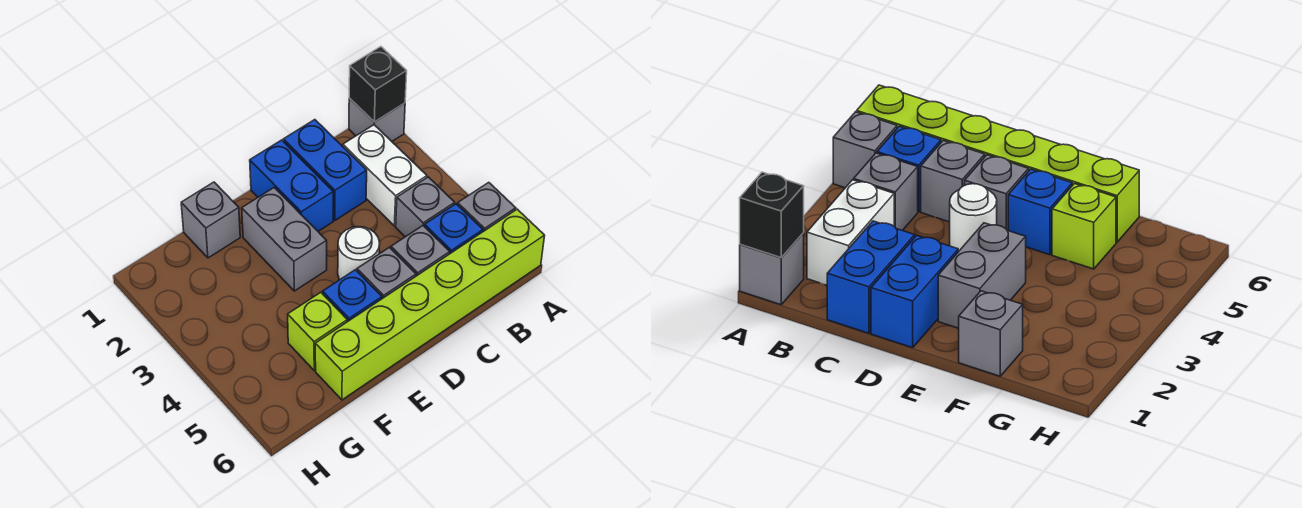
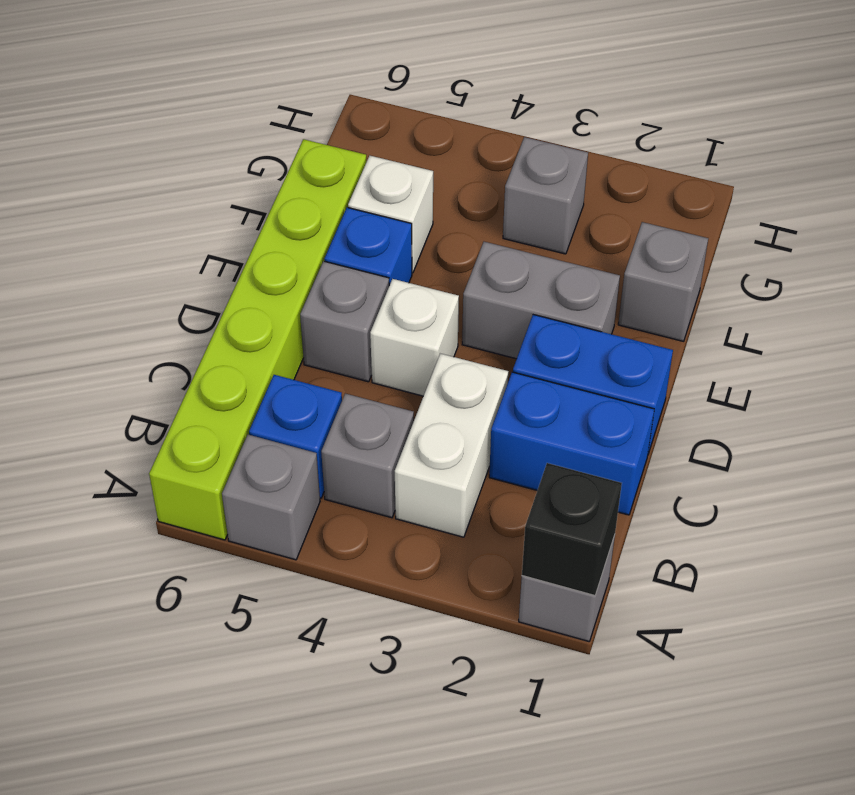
white 1x2 brick [343,125,427,226] -> white 1x2 brick turned to [395,354,508,537]
grey 1x1 brick [391,226,450,276] -> grey 1x1 brick moved to [503,137,588,254]
white 1x1 round brick [338,227,380,280] -> white 1x1 brick [370,279,459,396]
lime 1x1 brick [288,292,347,370] -> white 1x1 brick [348,156,433,273]

